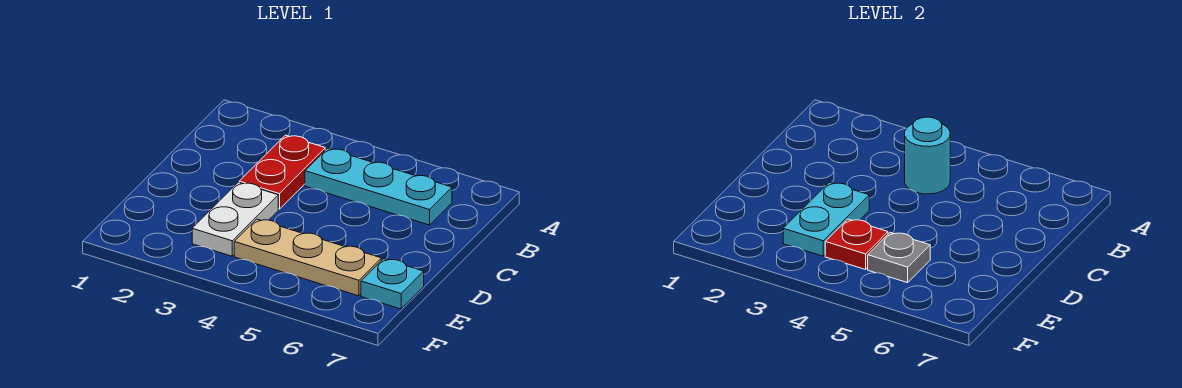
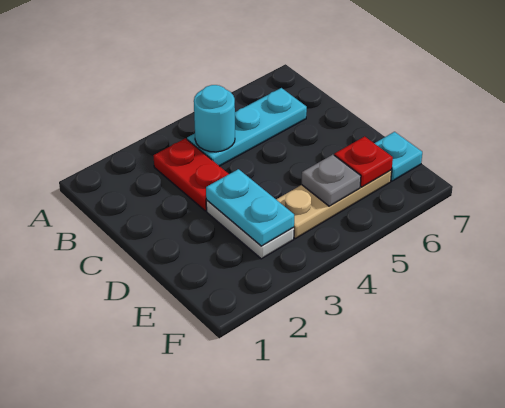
red 1x1 plate [825,219,888,269] -> red 1x1 plate moved to [334,136,393,187]

